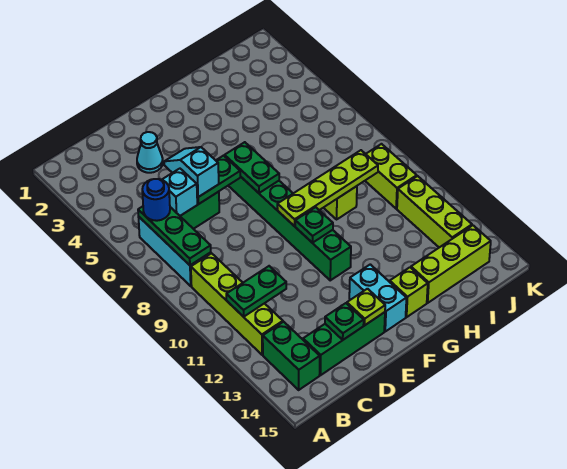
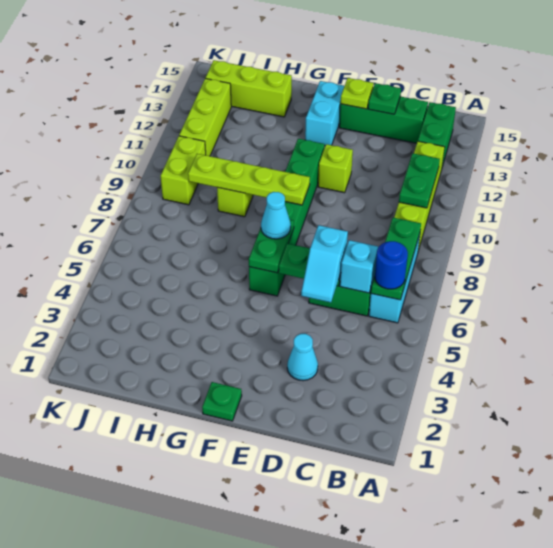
green 1x2 plate [226,266,286,317] -> green 1x2 plate turned to [399,153,440,208]
none -> cyan 1x1 cone [261,192,291,239]
green 1x1 plate [295,207,333,243] -> green 1x1 plate moved to [202,382,242,421]
lime 1x1 brick [390,267,428,317] -> lime 1x1 brick moved to [318,144,353,193]

